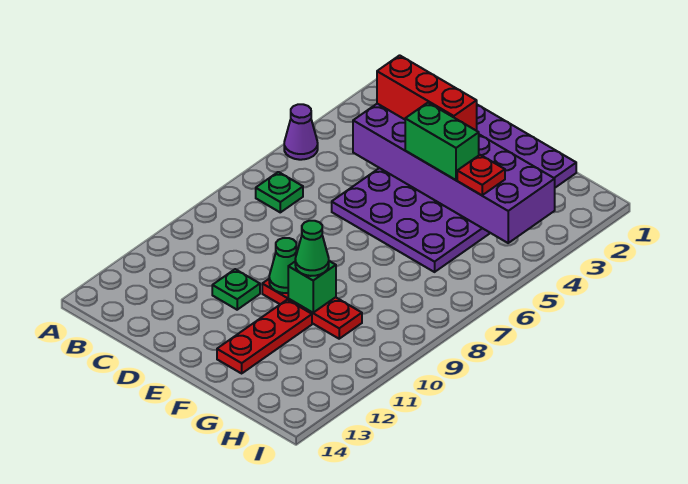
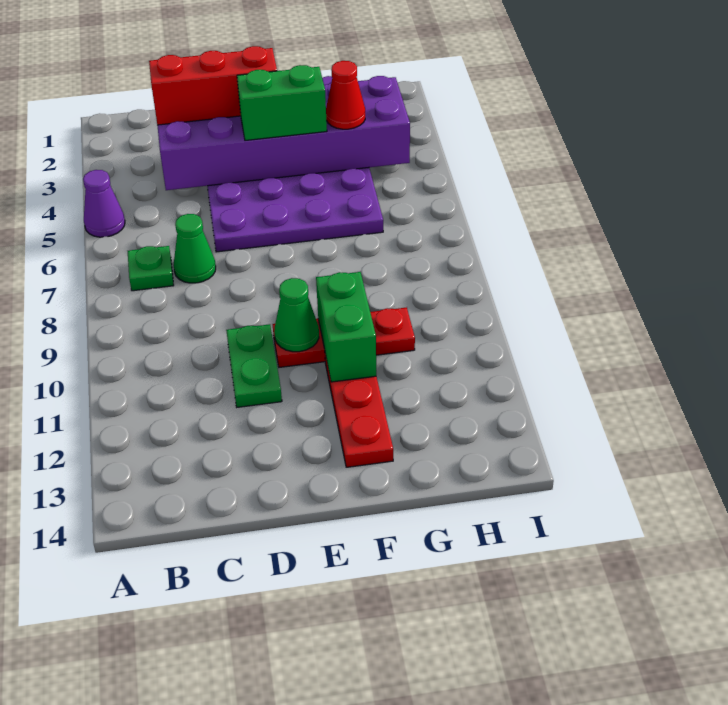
green 1x1 plate [212,269,260,310] -> green 1x2 plate [226,324,282,407]
green 1x1 brick [288,261,336,313] -> green 1x2 brick [316,272,376,382]
green 1x1 cone [295,221,329,276] -> green 1x1 cone moved to [173,214,216,283]
red 1x1 plate [457,155,505,195] -> red 1x1 cone [326,61,365,129]

